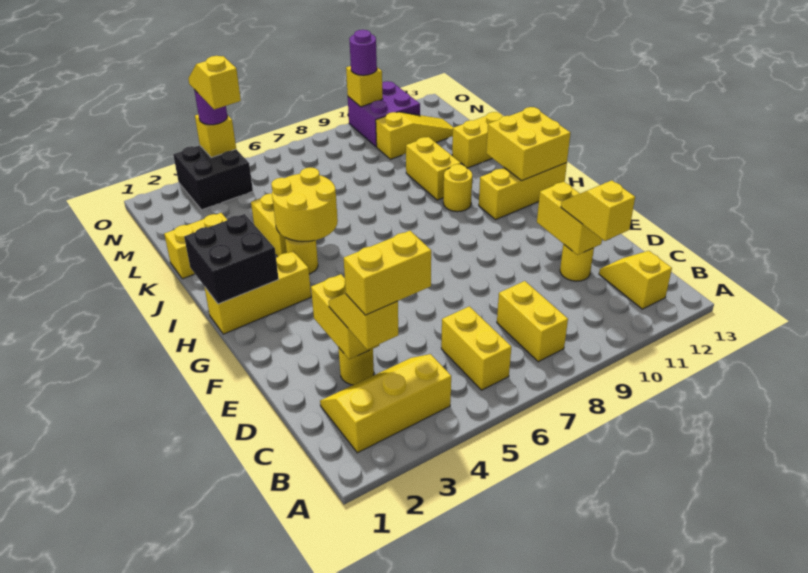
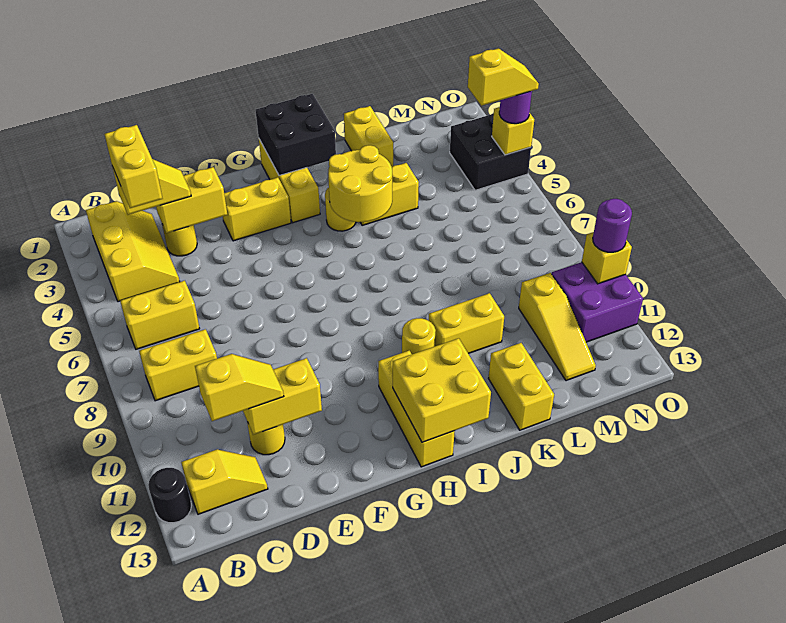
none -> black 1x1 round brick [148,468,192,523]
none -> yellow 1x2 brick [223,177,291,241]

